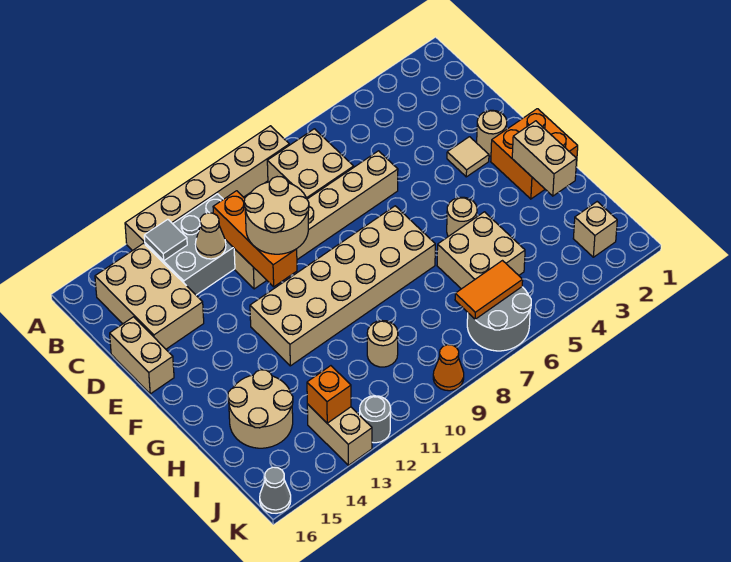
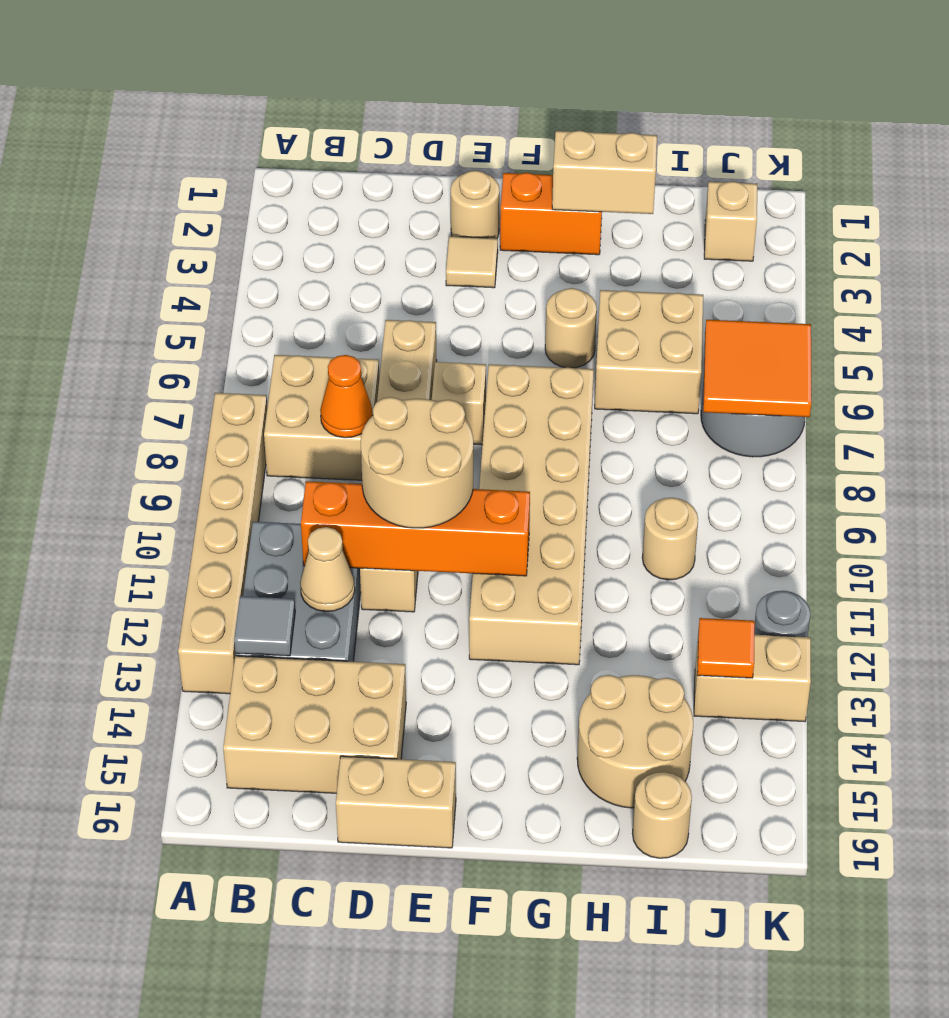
orange 1x3 brick [213,191,297,287] -> orange 1x4 brick [301,481,530,576]
none -> tan 1x1 brick [432,362,486,445]
orange 2x2 brick [491,109,578,199] -> orange 1x2 brick [500,173,602,255]
none -> tan 1x1 round brick [633,772,692,858]
orange 1x2 tile [455,261,523,319] -> orange 2x2 tile [703,320,811,417]
orange 1x1 brick [307,366,351,423] -> orange 1x1 tile [697,618,755,678]
orange 1x1 cone [433,345,464,391] -> orange 1x1 cone moved to [320,355,372,438]
grey 1x1 cone [260,467,291,513] -> none

